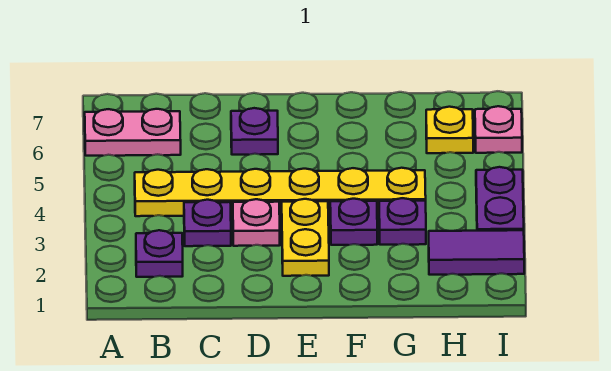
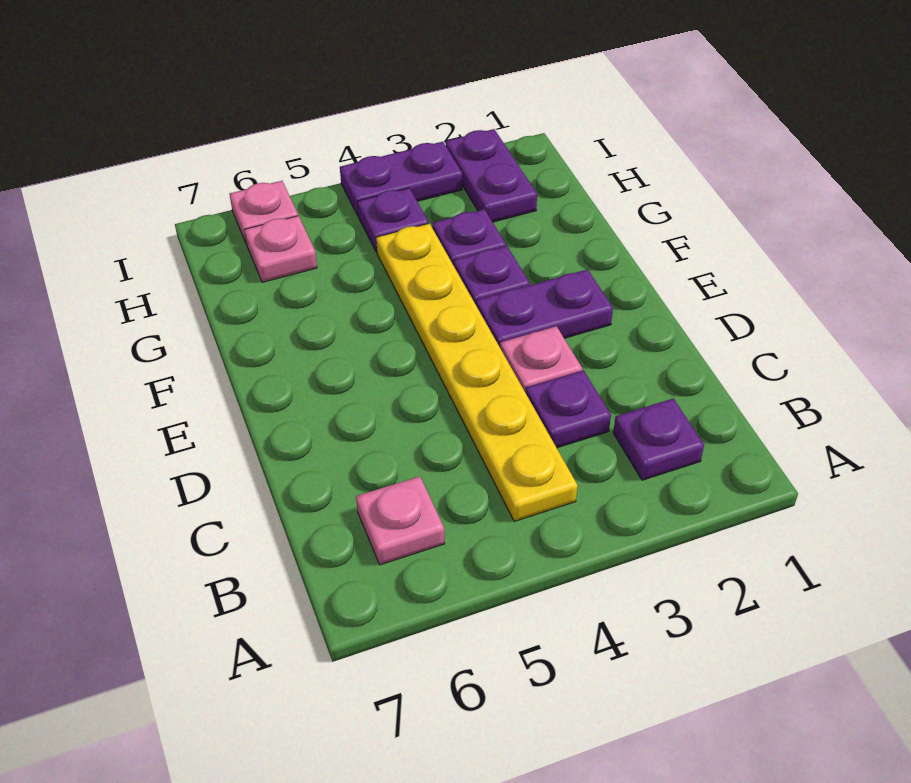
pink 1x2 plate [85,109,181,156] -> pink 1x1 plate [356,476,445,565]
purple 1x1 plate [231,108,278,155] -> purple 1x1 plate moved to [357,188,429,252]
yellow 1x2 plate [282,199,329,276] -> purple 1x2 plate [476,269,613,347]
purple 1x2 tile [429,230,524,275] -> purple 1x2 plate [445,129,537,222]
yellow 1x1 plate [426,107,473,153] -> pink 1x1 plate [244,216,317,282]

